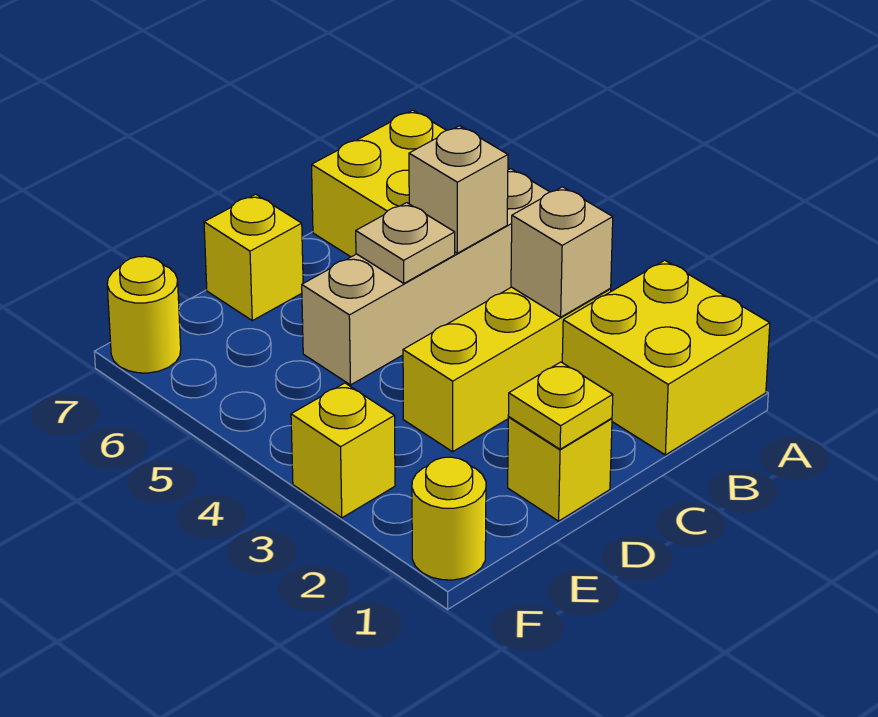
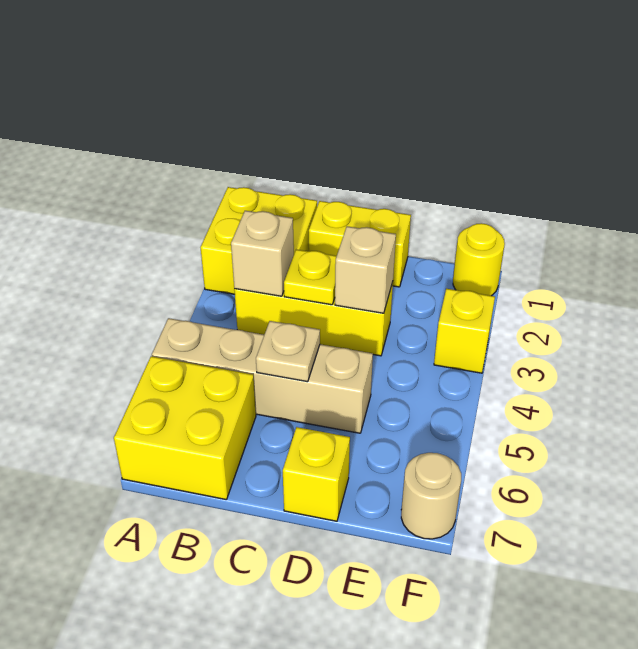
tan 1x1 brick [409,126,508,253] -> tan 1x1 brick moved to [335,226,396,313]
yellow 1x1 brick [508,417,612,521] -> yellow 1x2 brick [309,201,411,287]
yellow 1x1 plate [508,362,613,449] -> yellow 1x1 plate moved to [284,250,337,305]
yellow 1x1 round brick [107,256,181,373] -> tan 1x1 round brick [401,453,461,539]

